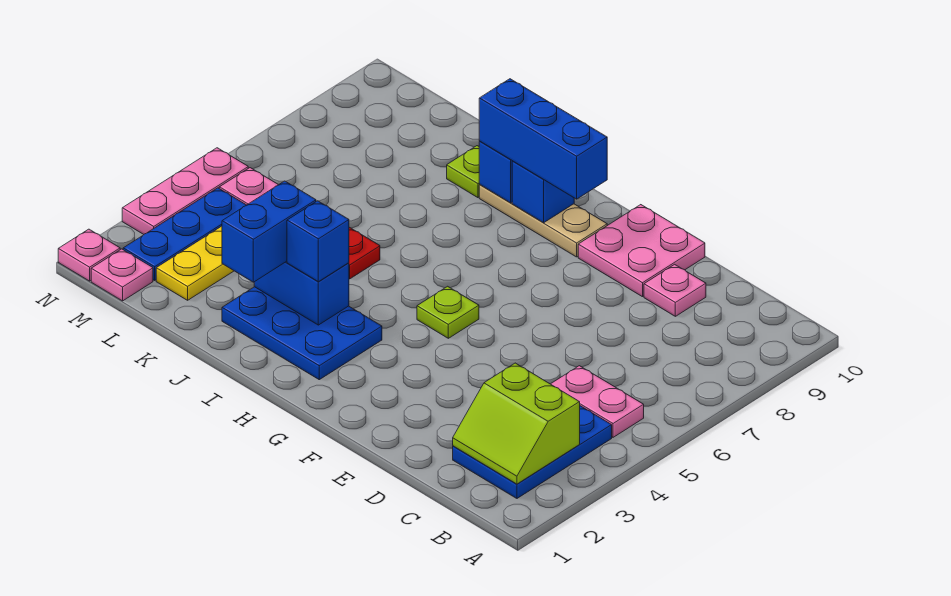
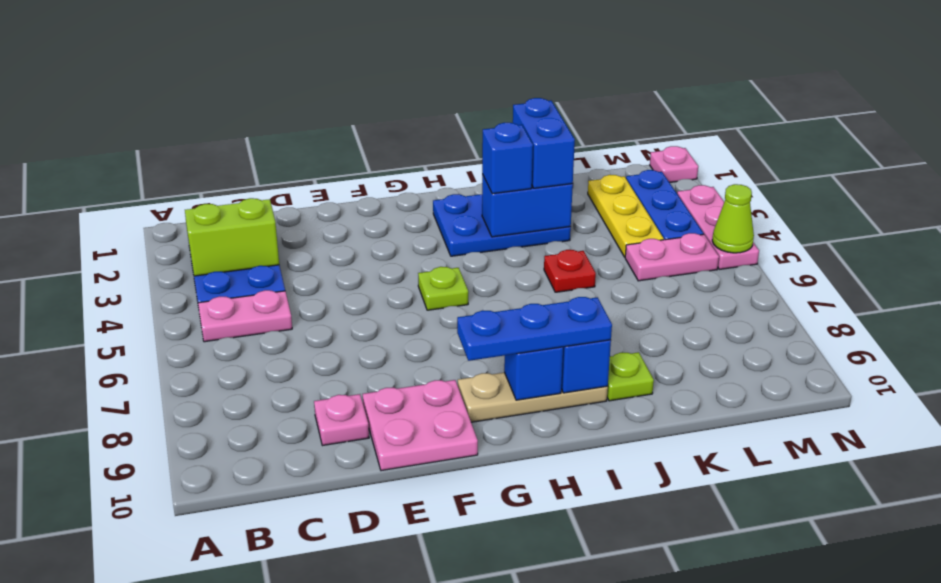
blue 1x3 brick [479,79,607,199] -> blue 1x3 plate [457,297,612,361]
pink 1x1 plate [91,249,153,301] -> none
none -> lime 1x1 cone [712,184,754,253]

